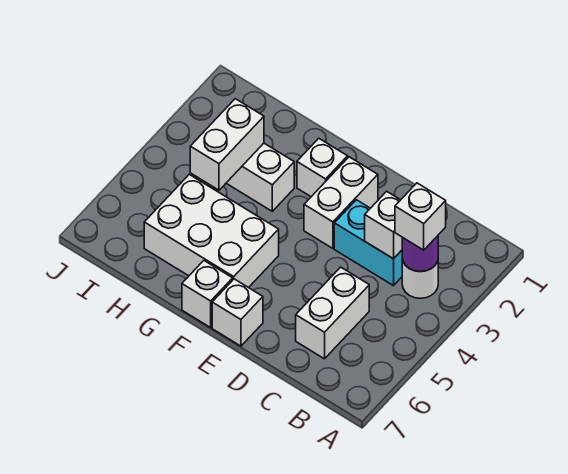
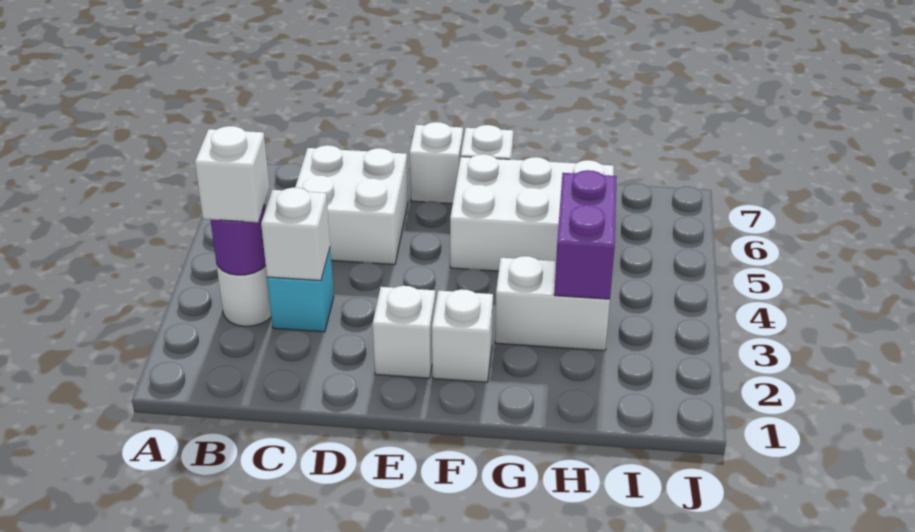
cyan 1x2 brick [334,200,402,286] -> cyan 1x1 brick [267,249,334,332]
white 1x2 brick [296,267,369,359] -> white 2x2 brick [295,145,408,264]
white 1x2 brick [304,157,378,248] -> white 1x1 brick [373,286,435,378]
white 1x2 brick [190,99,264,190] -> purple 1x2 brick [554,170,617,299]

